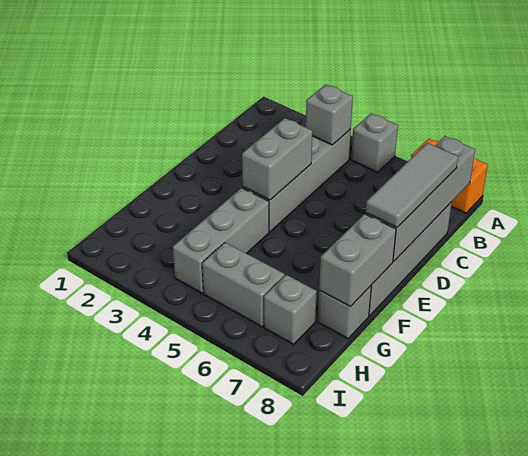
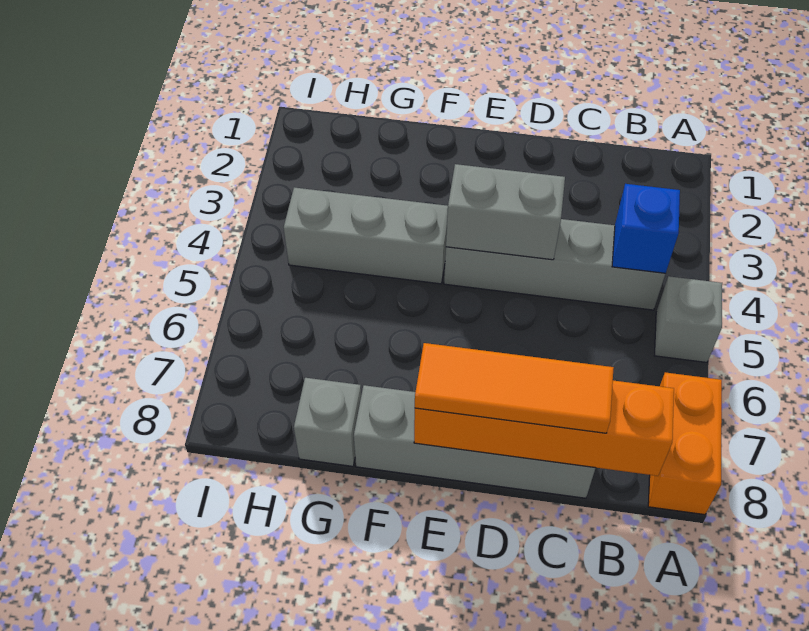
grey 1x1 brick [306,84,353,145] -> blue 1x1 brick [612,184,680,273]
grey 1x4 brick [366,136,475,261] -> orange 1x4 brick [414,381,674,476]
grey 1x3 tile [366,143,458,228] -> orange 1x3 tile [415,343,614,433]
grey 1x2 brick [319,214,396,307] -> none
grey 1x2 brick [202,243,285,327] -> none
grey 1x1 brick [264,275,317,344] -> none

